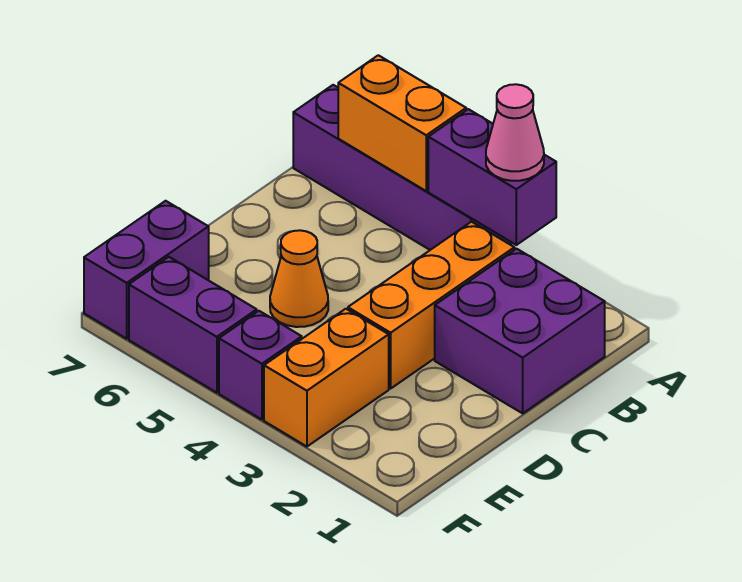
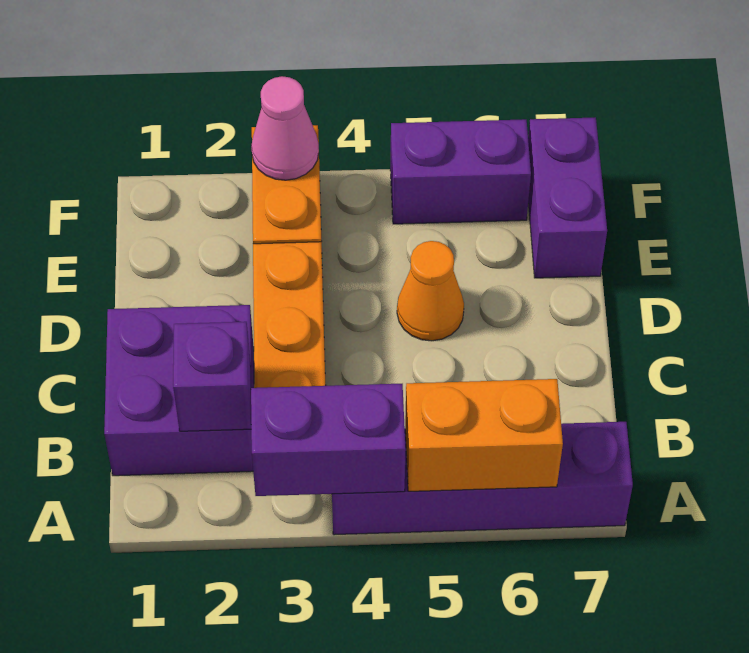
pink 1x1 cone [486,84,544,181] -> pink 1x1 cone moved to [251,76,319,180]
purple 1x1 brick [219,311,302,420] -> purple 1x1 brick moved to [173,322,251,431]

